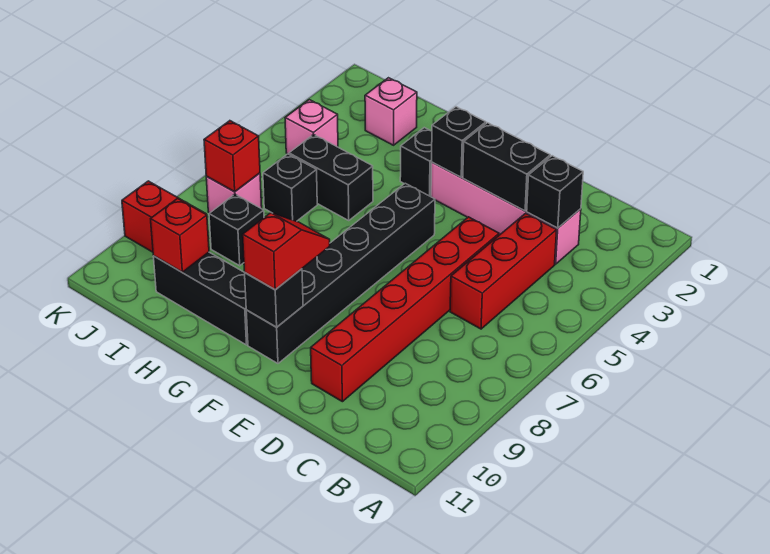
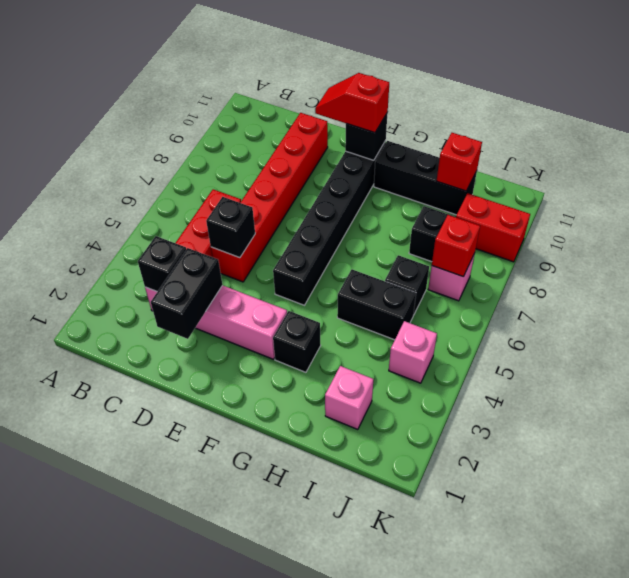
black 1x2 brick [463,123,550,211] -> black 1x2 brick turned to [151,248,222,339]
black 1x1 brick [432,107,486,177] -> black 1x1 brick moved to [206,197,255,258]
red 1x2 slope [243,213,330,290] -> red 1x2 slope turned to [315,73,389,133]

